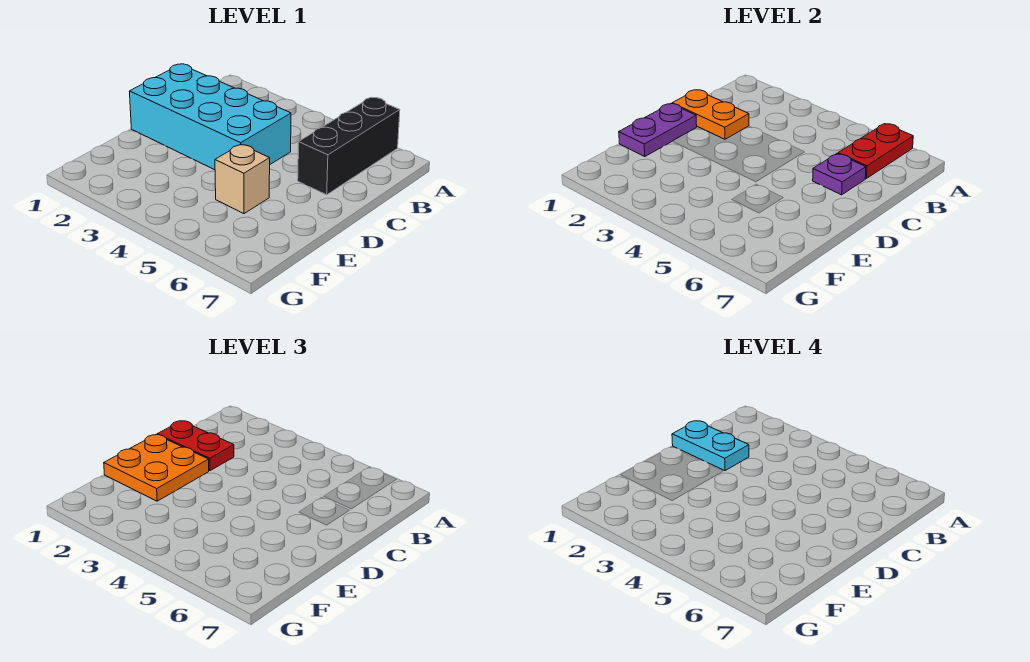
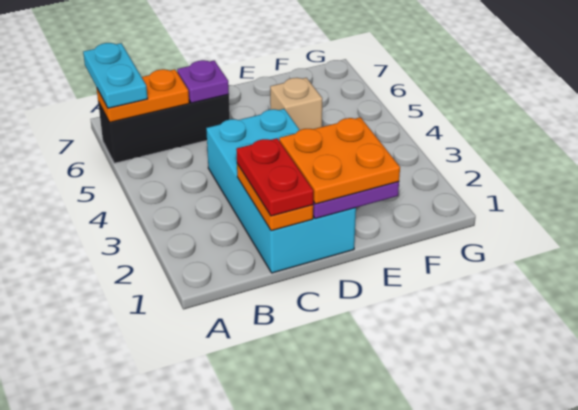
red 1x2 plate [838,124,913,179] -> orange 1x2 plate [97,69,189,122]
cyan 1x2 plate [672,421,749,471] -> cyan 1x2 plate moved to [83,43,148,108]

